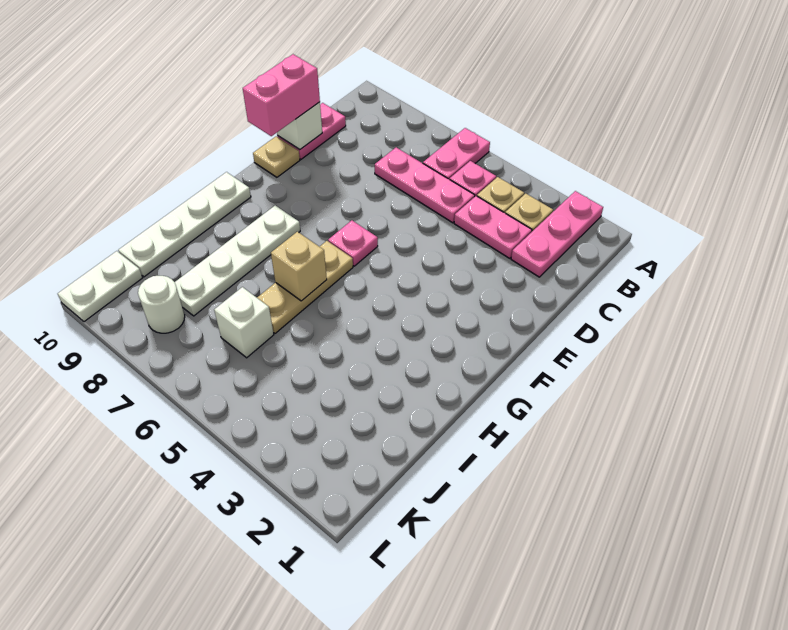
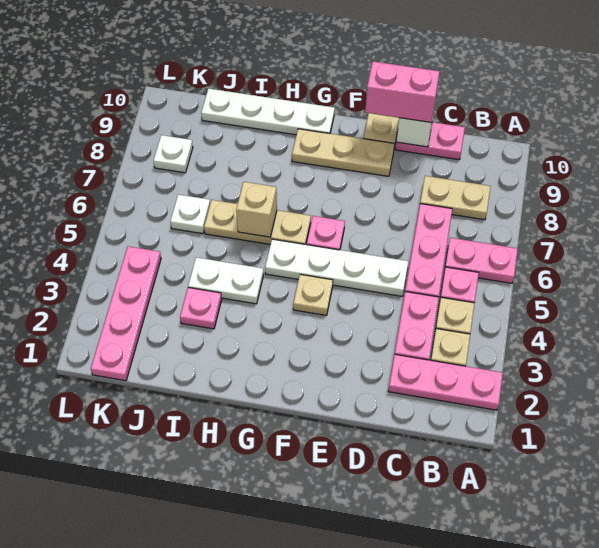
none -> tan 1x2 plate [420,176,491,220]
none -> tan 1x3 plate [292,129,395,176]
none -> tan 1x1 plate [293,274,333,315]
white 1x4 plate [175,205,300,316] -> white 1x4 plate moved to [265,239,408,296]
none -> pink 1x1 plate [180,288,222,329]
white 1x1 brick [214,287,274,358] -> white 1x1 plate [170,195,210,234]
none -> pink 1x4 plate [91,246,161,381]
white 1x1 round brick [138,276,185,333] -> white 1x1 plate [154,135,193,173]
white 1x2 plate [58,251,142,322] -> white 1x2 plate moved to [188,257,264,304]

